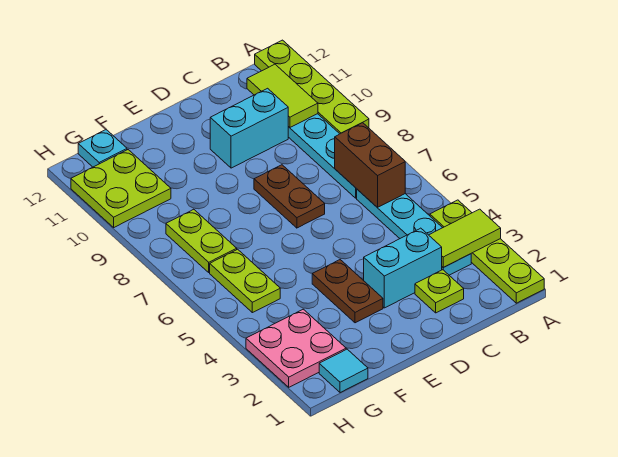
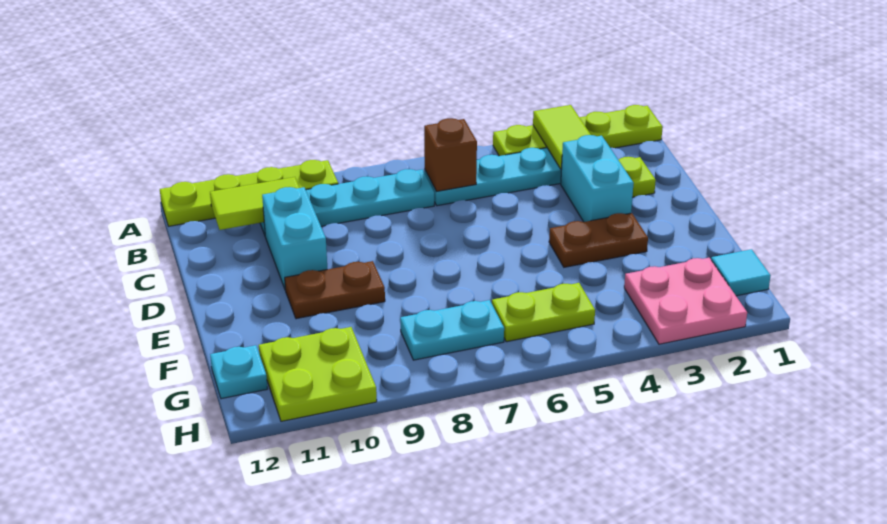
brown 1x2 brick [335,123,405,207] -> brown 1x1 brick [424,118,477,191]
brown 1x2 plate [254,165,325,228] -> brown 1x2 plate moved to [285,261,385,319]
lime 1x2 plate [166,209,237,272] -> cyan 1x2 plate [400,300,504,360]

